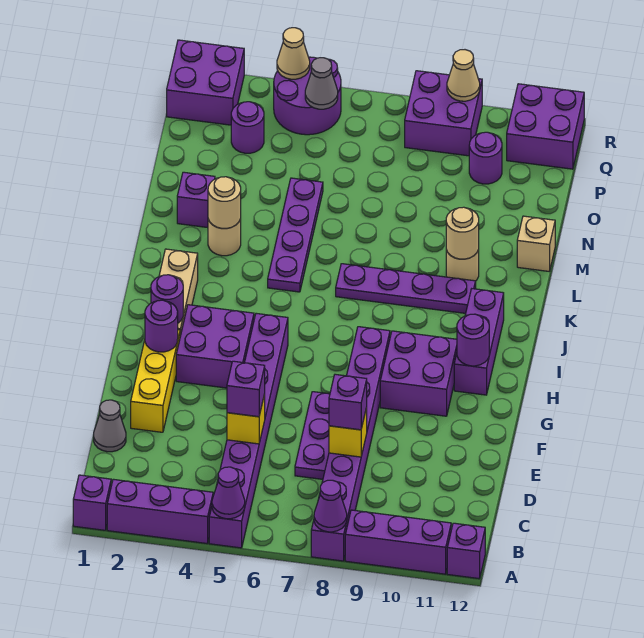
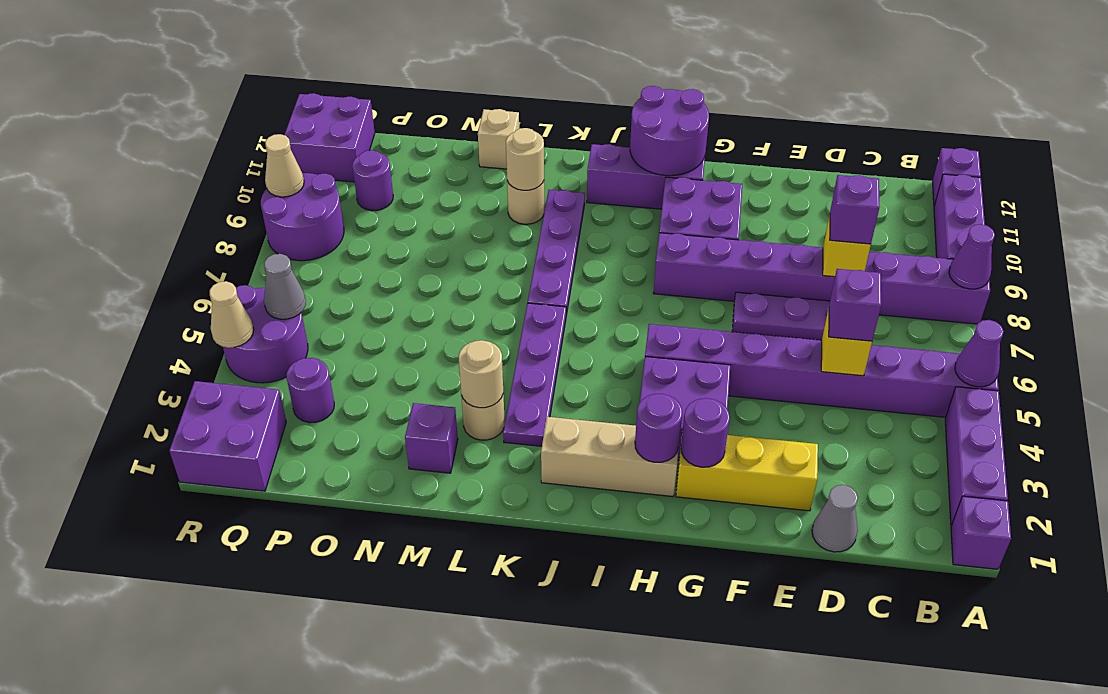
purple 1x1 round brick [457,314,489,366] -> purple 2x2 round brick [630,86,709,176]
purple 1x4 plate [268,178,323,292] -> purple 1x4 plate turned to [503,303,566,446]
purple 2x2 brick [405,71,482,156] -> purple 2x2 round brick [261,173,344,261]

